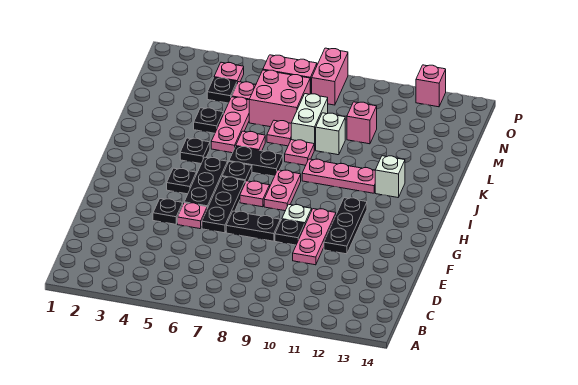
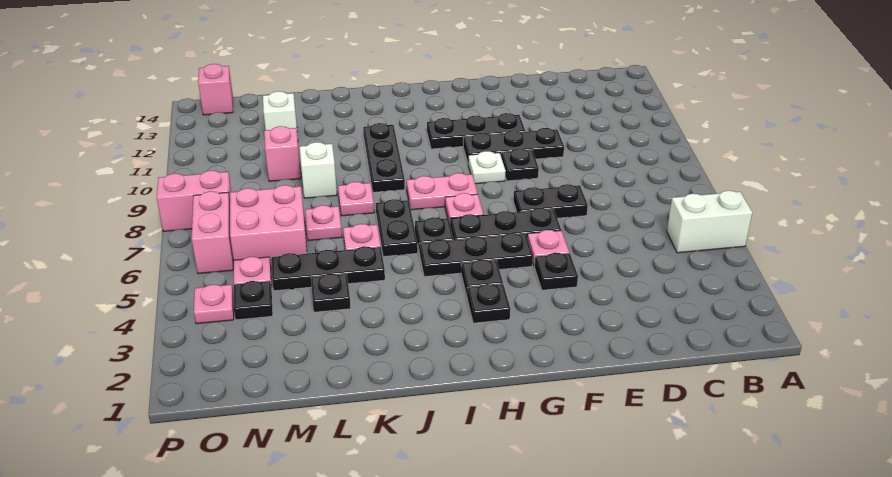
pink 1x3 plate [293,209,336,265] -> black 1x3 plate [463,128,564,162]
black 1x2 plate [226,211,280,241] -> black 1x2 plate turned to [513,184,588,218]
black 1x1 plate [180,138,210,164] -> black 1x1 plate moved to [467,284,510,323]
pink 1x3 plate [302,159,375,193] -> black 1x3 plate [363,123,405,192]
white 1x1 brick [375,156,405,197] -> white 1x1 brick moved to [263,91,298,139]
pink 1x3 plate [211,97,249,153] -> black 1x3 plate [271,246,385,291]
white 1x2 brick [291,94,328,150] -> white 1x2 brick moved to [667,191,752,253]
pink 1x1 brick [416,65,446,107] -> pink 1x1 brick moved to [198,64,233,115]

